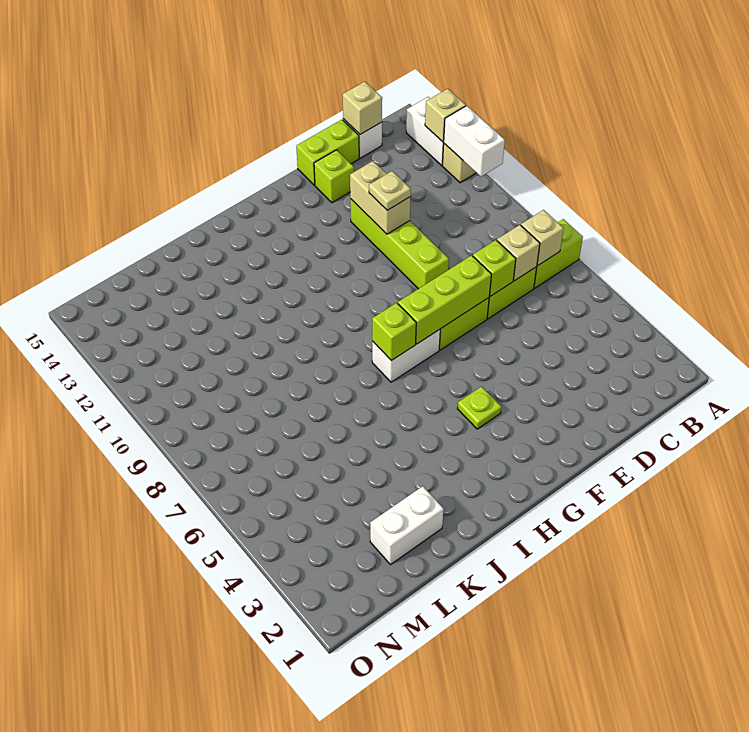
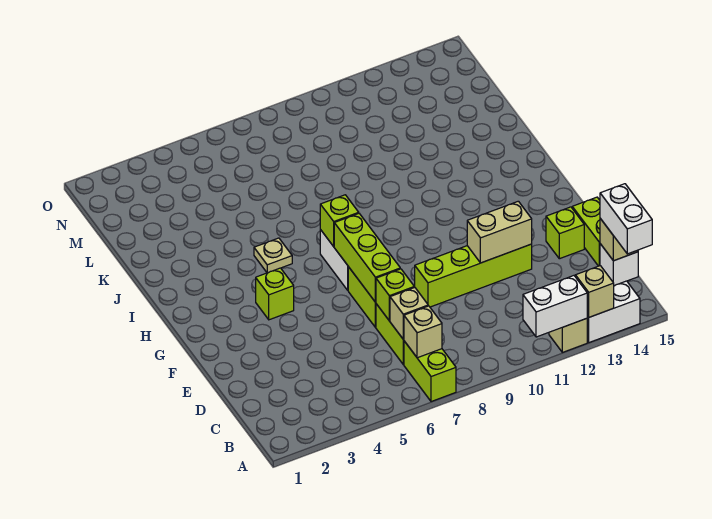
tan 1x1 plate [369,171,411,210] -> tan 1x1 plate moved to [254,238,292,273]
lime 1x1 plate [457,387,501,429] -> lime 1x1 brick [256,268,294,320]
white 1x2 brick [370,486,444,565] -> white 1x2 brick moved to [600,184,652,254]

